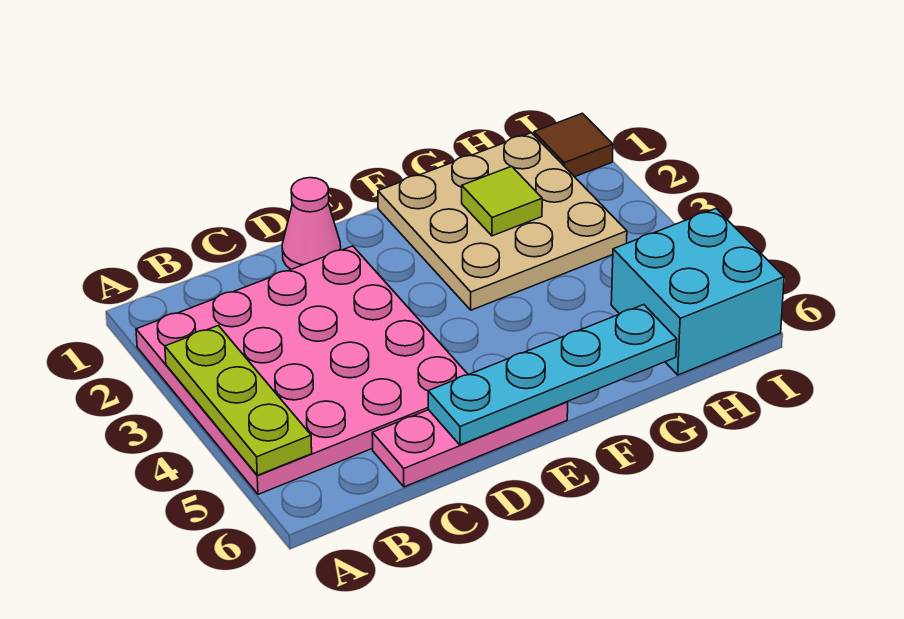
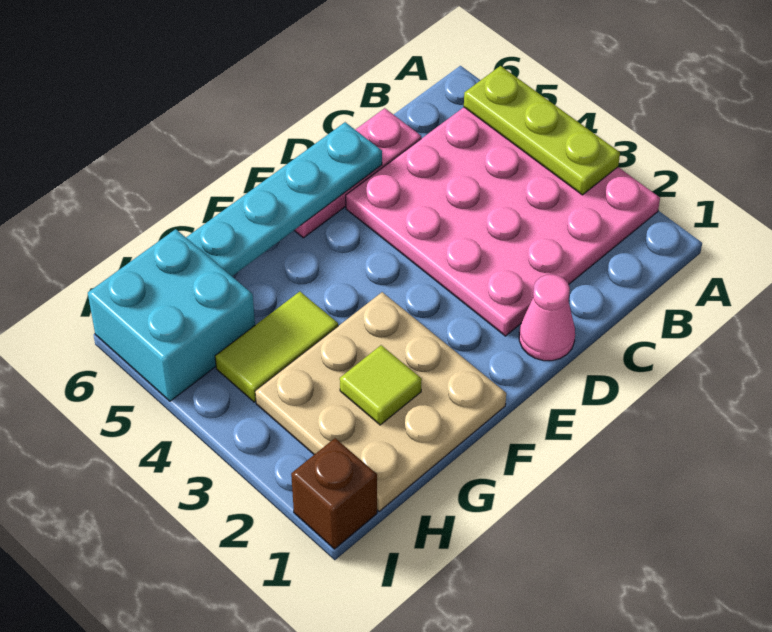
none -> lime 1x2 tile [215,292,338,402]
brown 1x1 tile [534,113,613,177] -> brown 1x1 brick [291,438,377,549]

